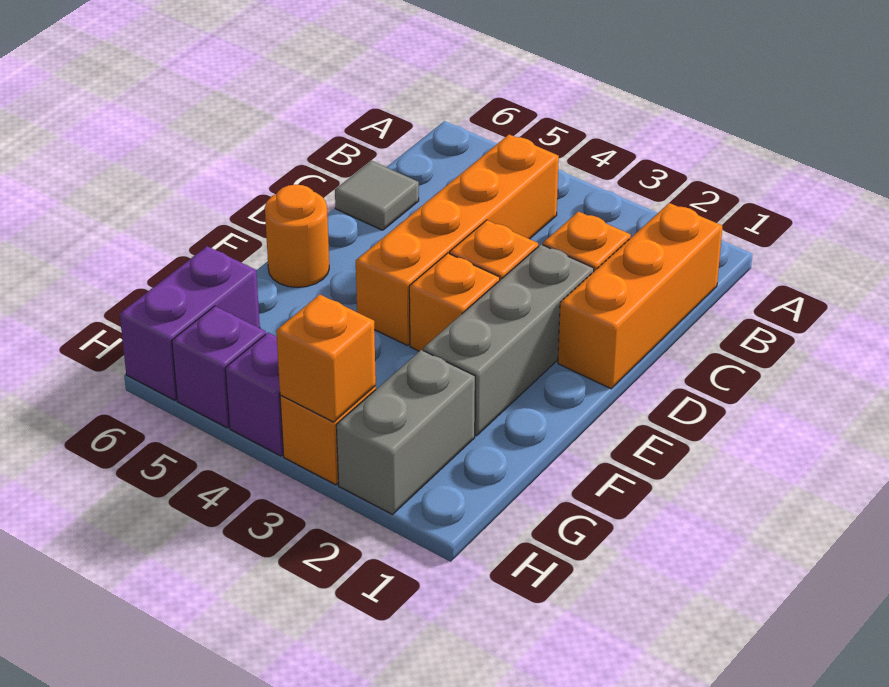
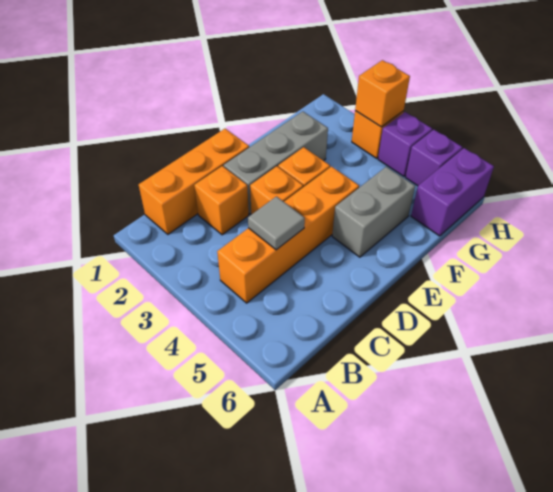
grey 1x1 tile [335,161,419,230] -> grey 1x1 tile moved to [248,197,305,250]
orange 1x1 round brick [265,185,329,287] -> none
grey 1x2 brick [336,350,475,514] -> grey 1x2 brick moved to [332,167,415,257]

